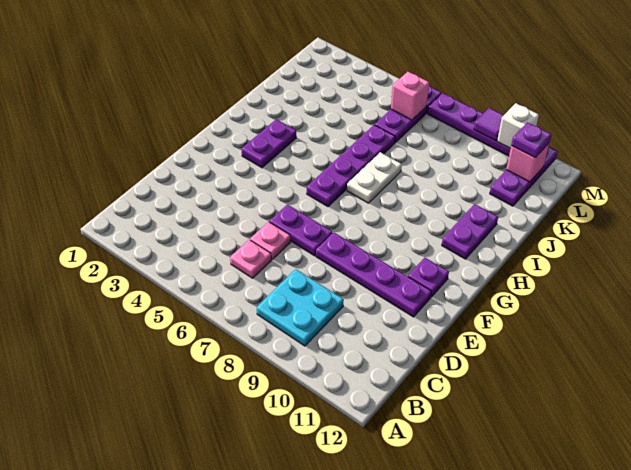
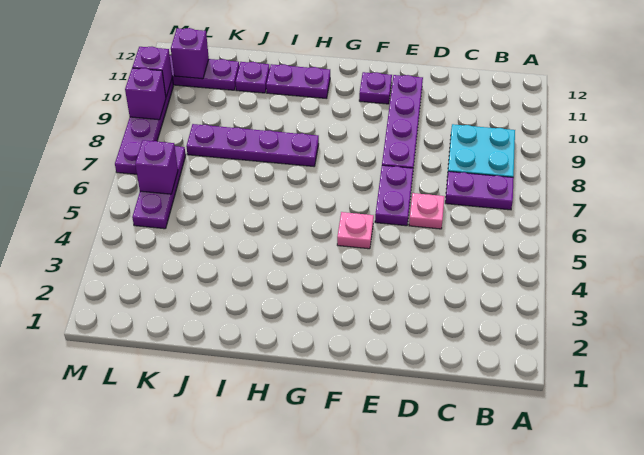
pink 1x1 plate [230,240,271,278] -> pink 1x1 plate moved to [337,212,374,249]
purple 1x2 plate [241,119,296,168] -> purple 1x2 plate moved to [445,171,514,210]
purple 1x4 plate [307,125,395,207] -> purple 1x4 plate moved to [186,124,319,166]
white 1x2 plate [347,152,402,203] -> none
purple 1x3 plate [375,86,441,143] -> purple 1x3 plate turned to [132,146,186,229]
pink 1x1 brick [391,72,429,120] -> purple 1x1 brick [135,140,178,194]
pink 1x1 brick [506,143,549,182] -> purple 1x1 brick [171,28,209,79]
purple 1x1 plate [511,122,551,158] -> purple 1x1 plate moved to [236,62,270,93]
purple 1x1 tile [474,108,504,141] -> purple 1x1 brick [125,68,166,120]
white 1x1 brick [497,103,539,148] -> purple 1x1 brick [132,47,172,97]

